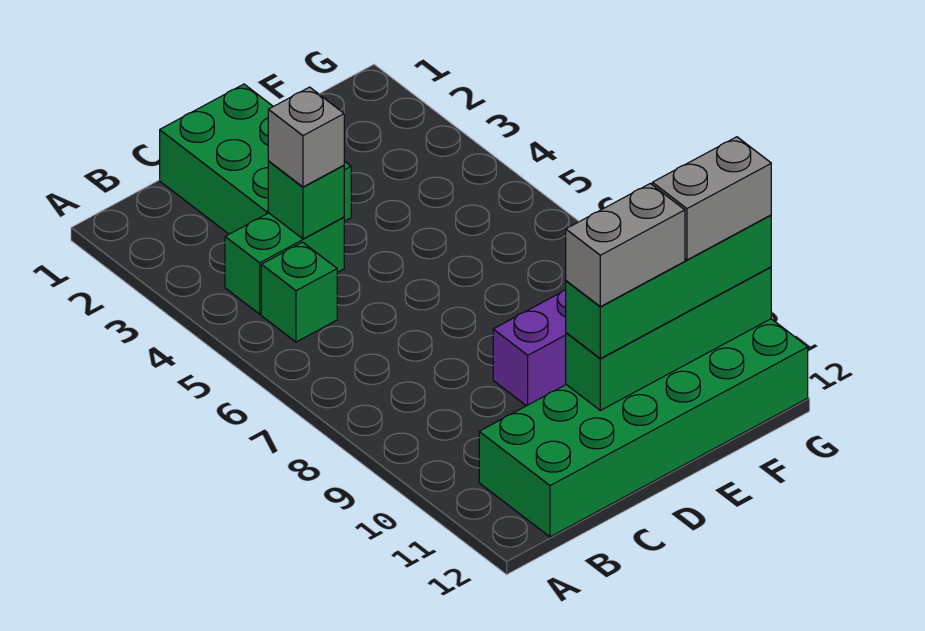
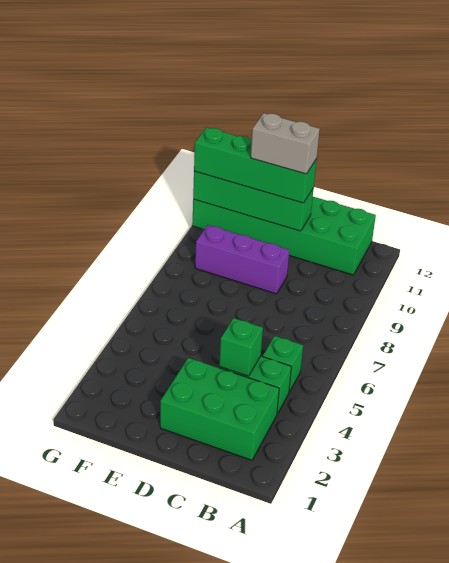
green 2x3 brick [160,84,351,234] -> green 2x3 brick turned to [160,358,279,460]
grey 1x1 brick [268,87,344,187] -> none
grey 1x2 brick [652,137,771,260] -> none

